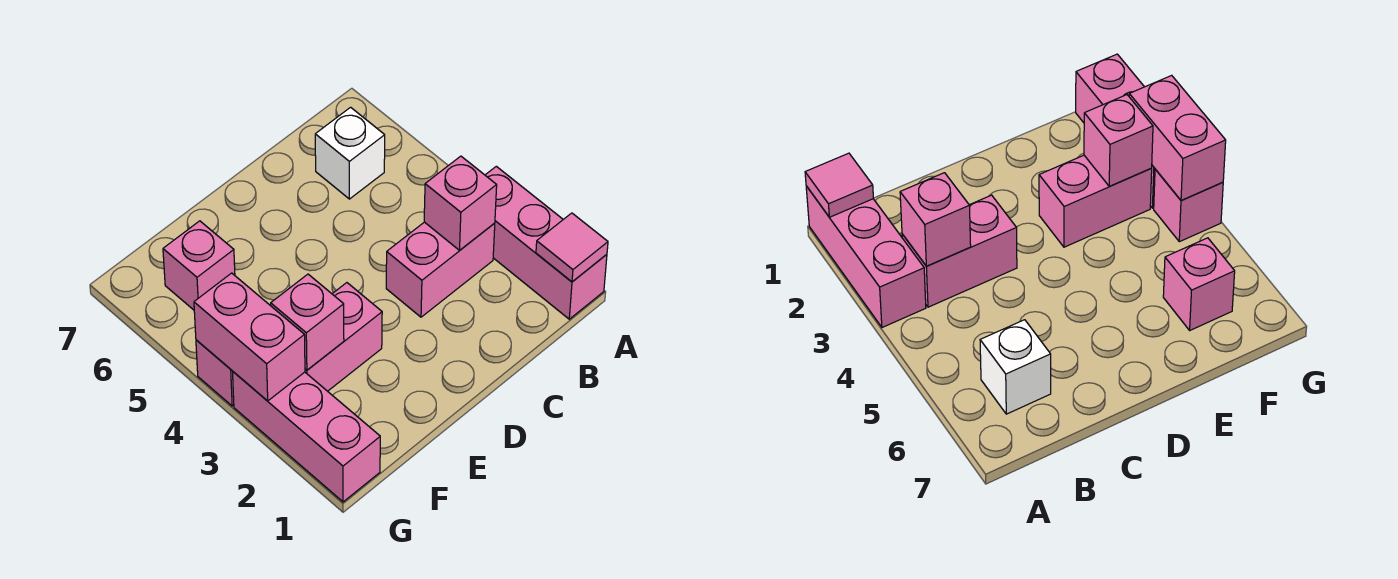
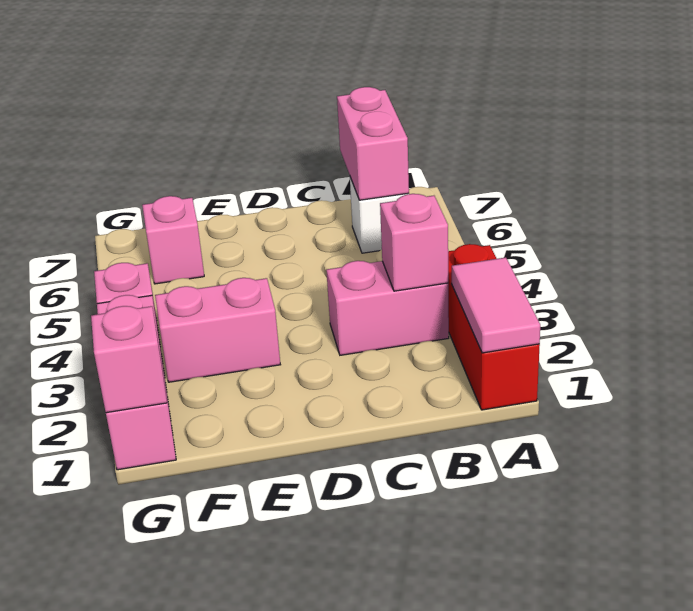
pink 1x3 brick [485,166,607,319] -> red 1x3 brick [448,244,540,410]
pink 1x1 tile [536,213,608,282] -> pink 1x2 tile [452,257,540,353]
pink 1x1 brick [271,274,344,370] -> pink 1x1 brick moved to [91,306,167,413]
pink 1x2 brick [194,273,305,401] -> pink 1x2 brick moved to [337,87,409,200]

